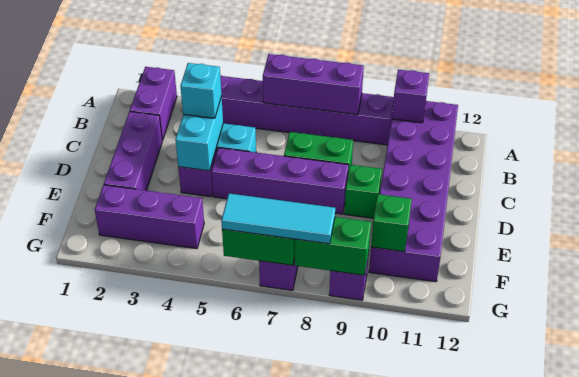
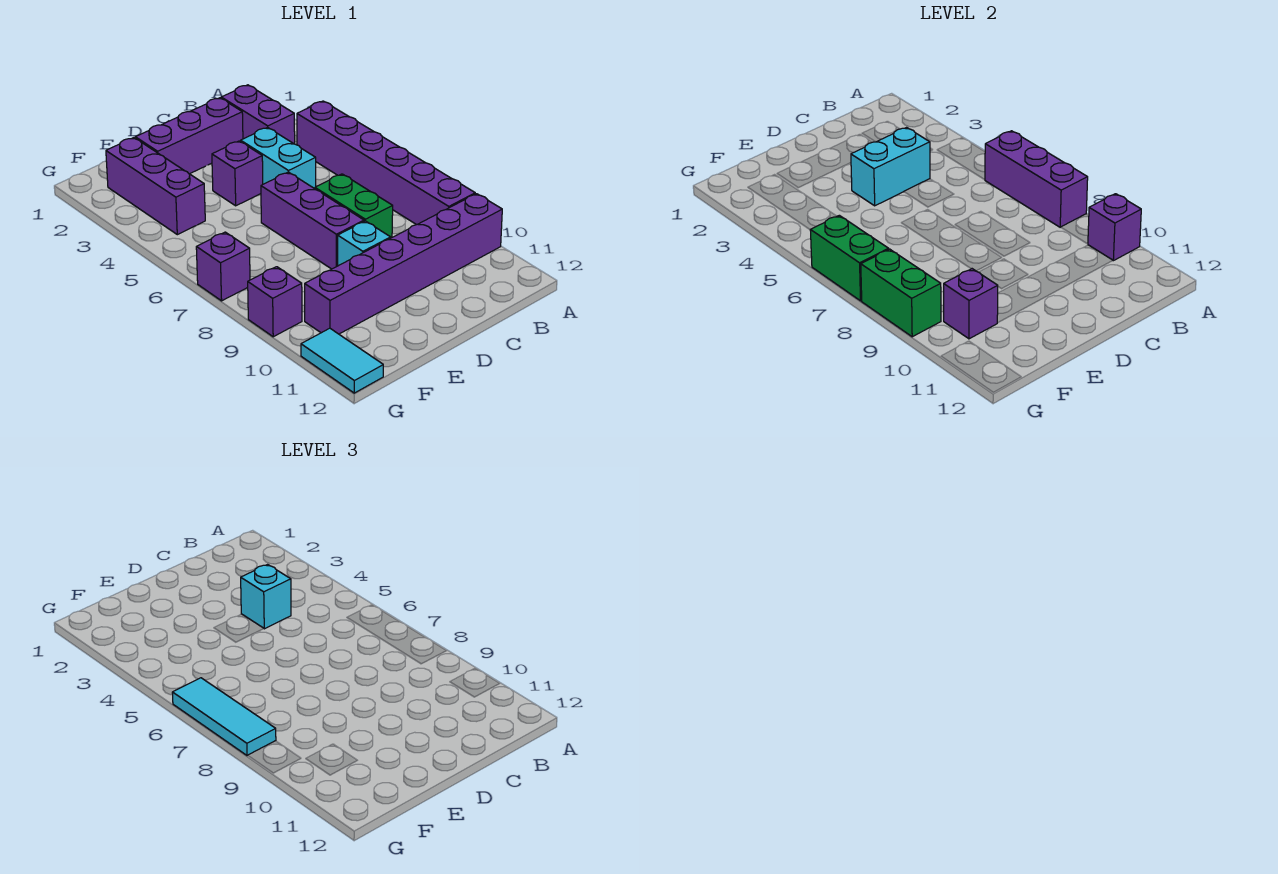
purple 1x2 brick [130,67,177,140] -> purple 1x2 brick turned to [221,85,295,144]
purple 2x6 brick [369,101,458,282] -> purple 1x6 brick [305,194,502,334]
purple 1x4 brick [211,148,349,214] -> purple 1x3 brick [261,172,364,269]
green 1x1 brick [344,165,382,218] -> cyan 1x1 brick [338,221,391,266]
green 1x1 brick [371,194,412,252] -> purple 1x1 brick [944,269,998,339]
none -> cyan 1x2 tile [301,328,383,393]

